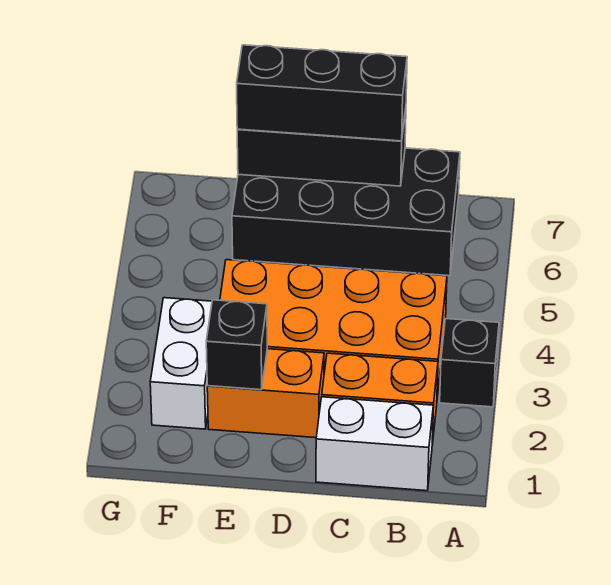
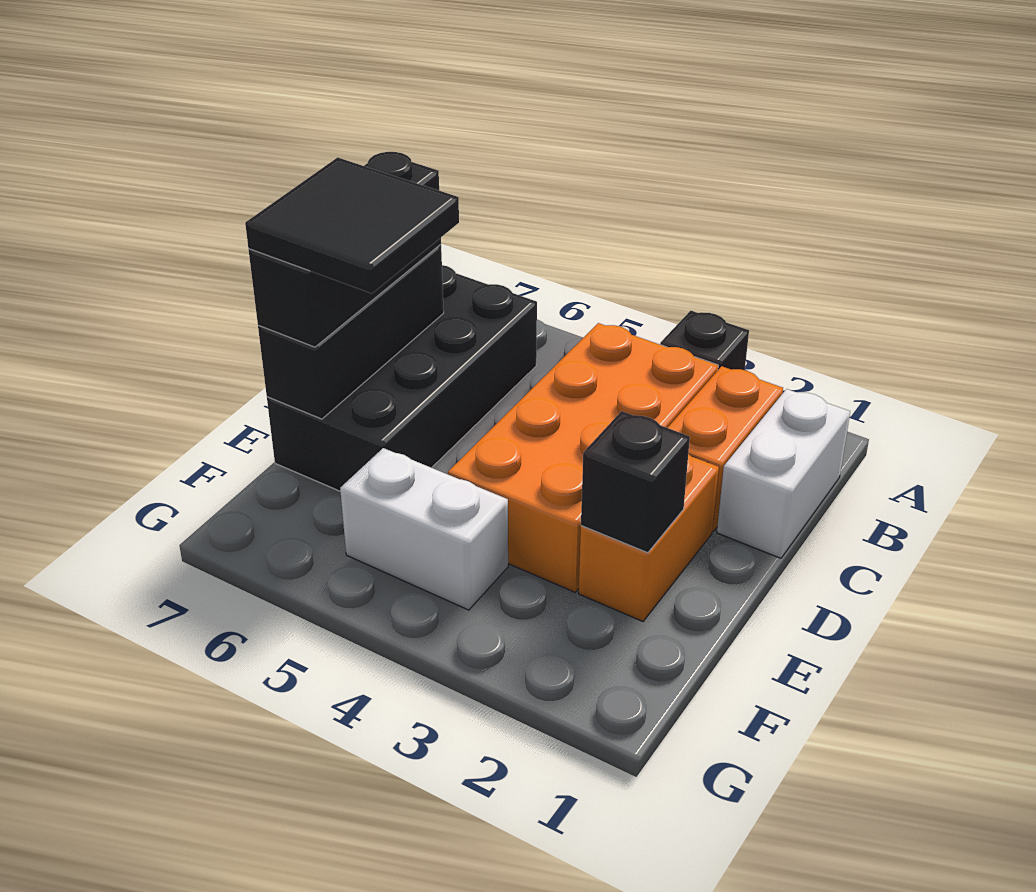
none -> black 2x2 tile [245,158,459,293]
white 1x2 brick [150,298,212,429] -> white 1x2 brick moved to [340,448,508,610]

